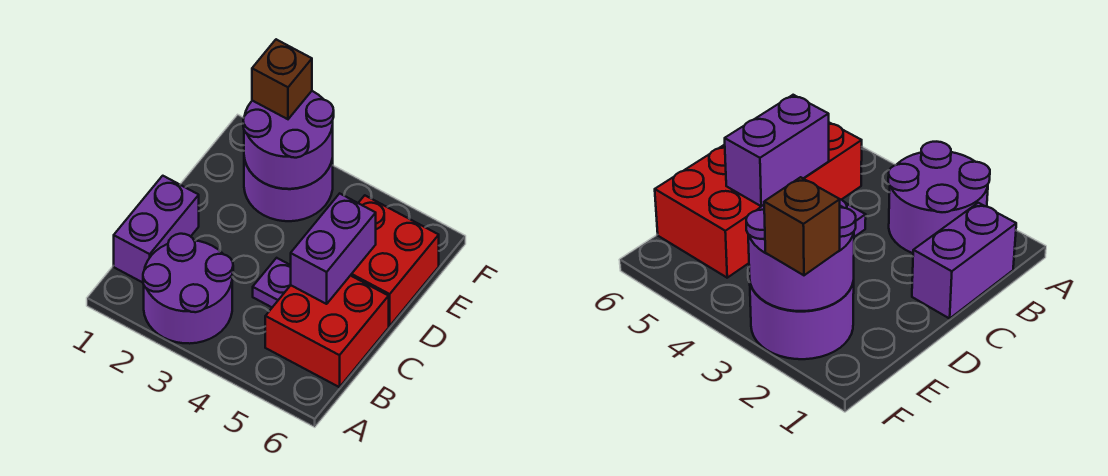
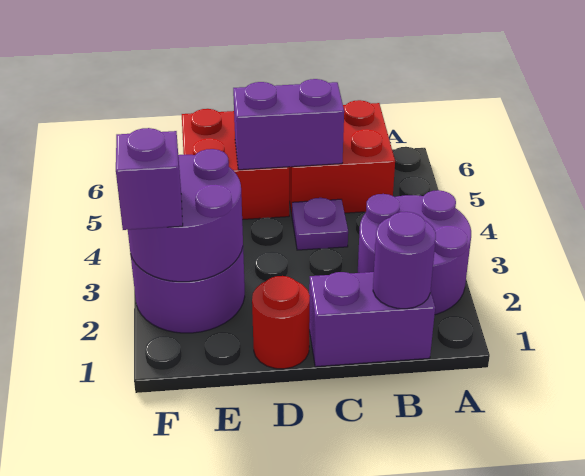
none -> purple 1x1 round brick [373,212,436,309]
none -> red 1x1 round brick [252,276,310,369]
brown 1x1 brick [252,39,312,119] -> purple 1x1 brick [116,128,183,230]

